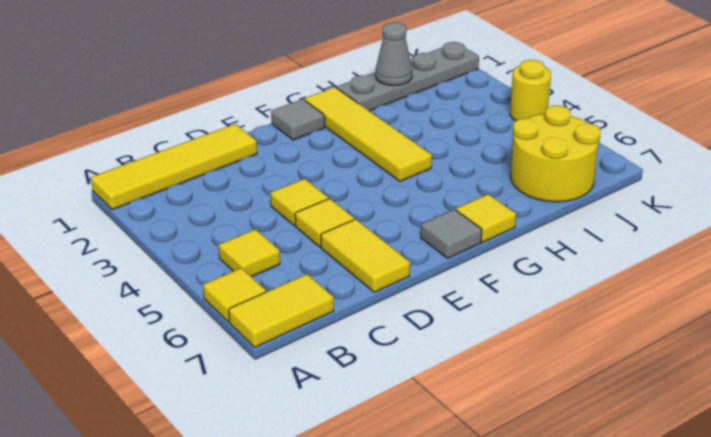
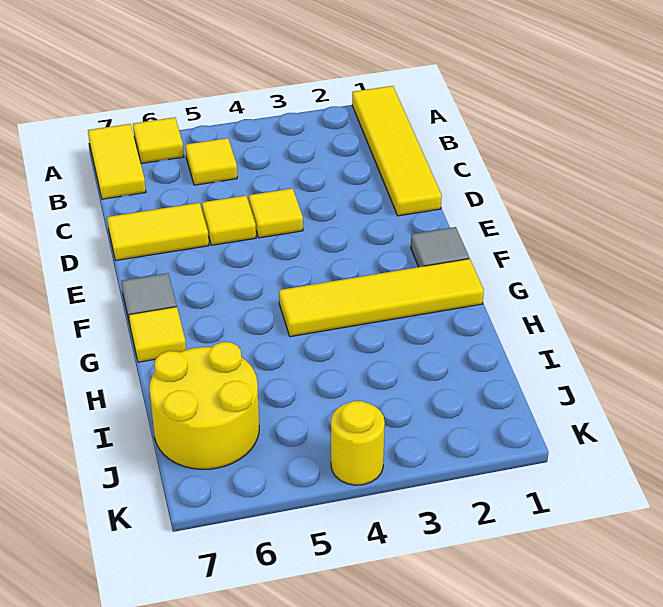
grey 1x4 plate [337,42,479,111] -> none
grey 1x1 cone [375,22,412,86] -> none

